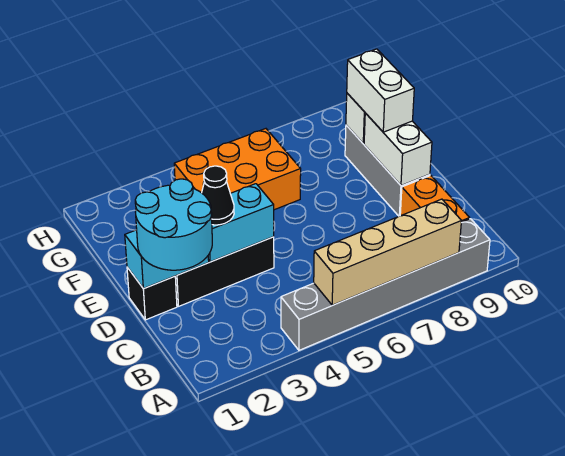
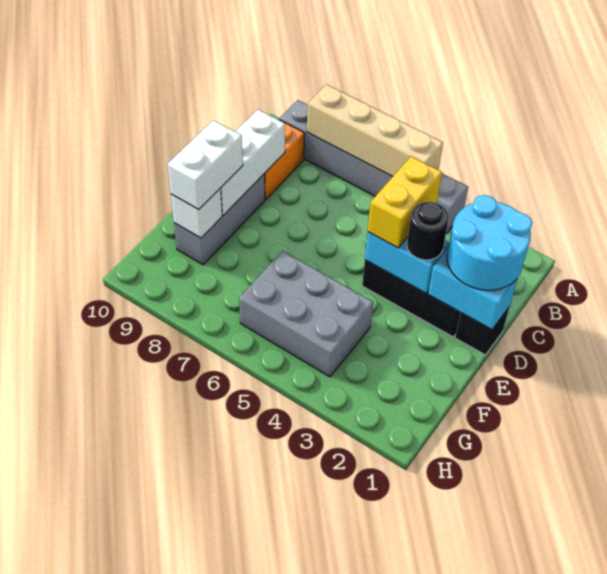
none -> yellow 1x2 brick [368,156,442,248]
black 1x1 cone [202,166,234,225] -> black 1x1 round brick [407,202,449,260]
white 1x2 brick [364,113,432,186] -> white 1x3 brick [221,110,285,215]
orange 2x3 brick [174,129,301,210] -> grey 2x3 brick [239,251,373,377]

